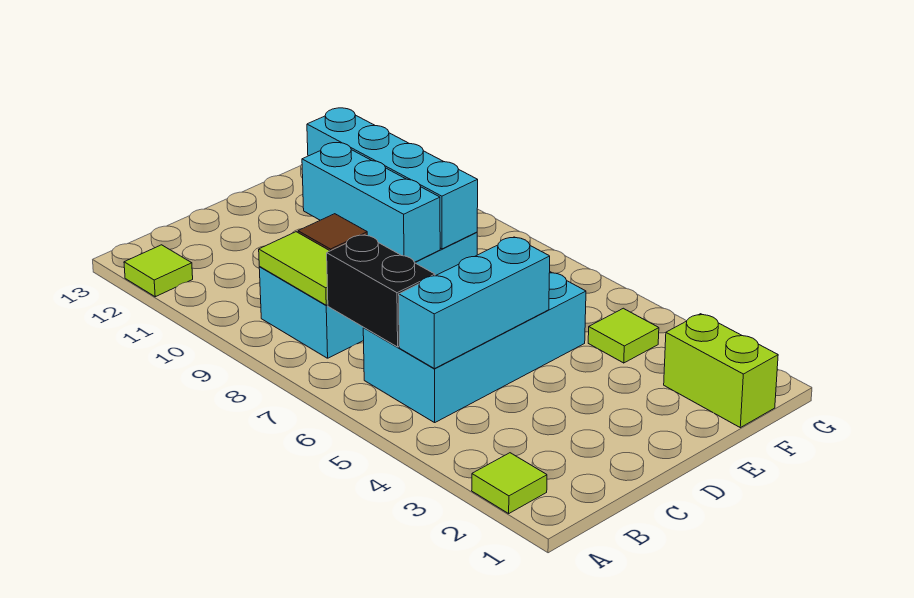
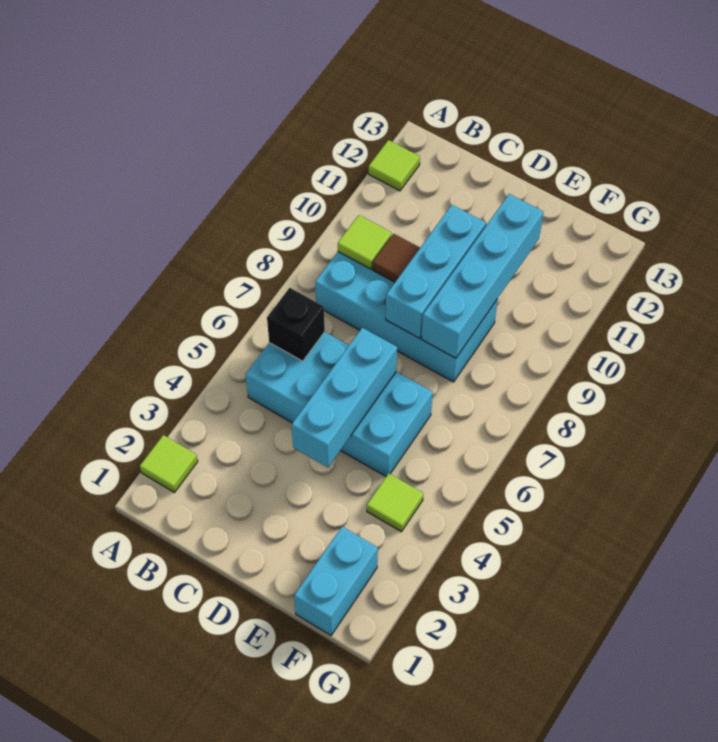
cyan 1x3 brick [399,237,550,369] -> cyan 1x3 brick turned to [292,328,397,467]
black 1x2 brick [327,235,435,347] -> black 1x1 brick [267,288,325,361]
lime 1x2 tile [259,232,329,305] -> lime 1x1 tile [338,215,392,269]
lime 1x2 brick [664,314,778,428] -> cyan 1x2 brick [294,527,378,636]

